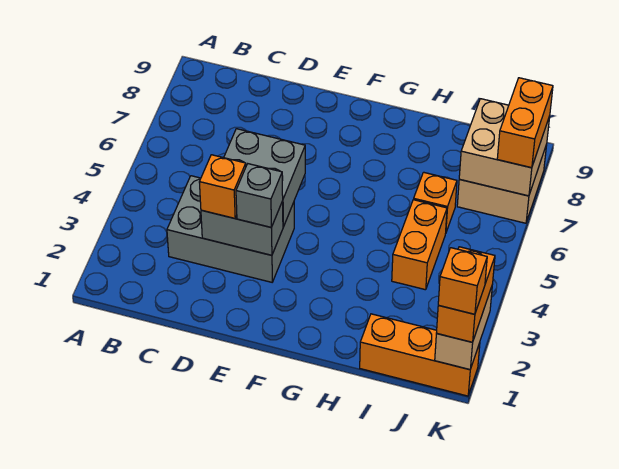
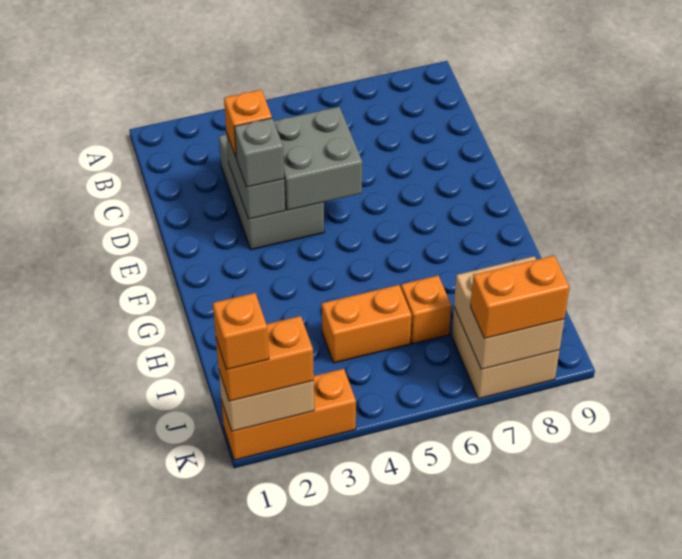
orange 1x3 brick [360,314,480,396] -> orange 1x3 brick turned to [221,369,356,460]

